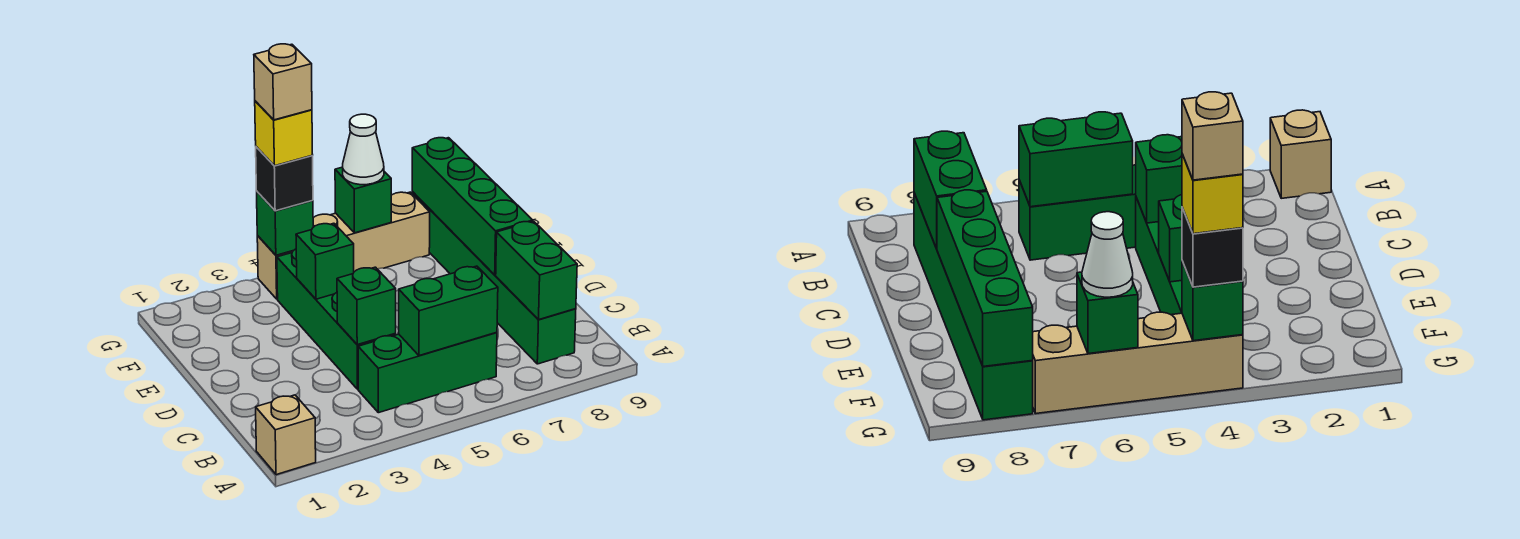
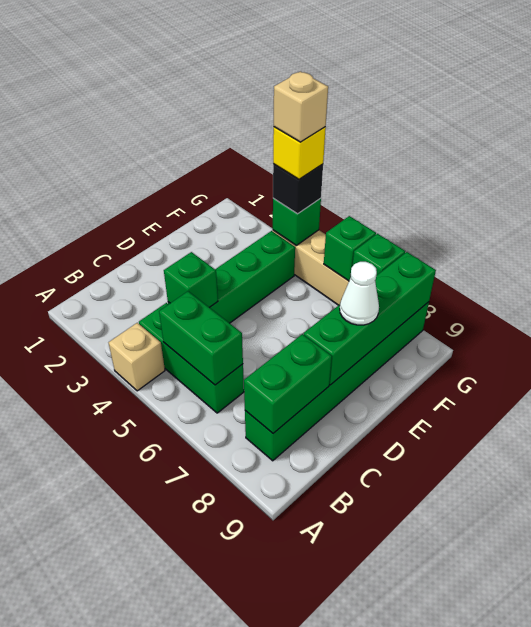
tan 1x1 brick [256,395,316,475] -> tan 1x1 brick moved to [109,323,165,391]
green 1x1 brick [296,223,354,299] -> green 1x1 brick moved to [353,234,405,276]
white 1x1 cone [343,114,384,185] -> white 1x1 cone moved to [340,262,379,325]

